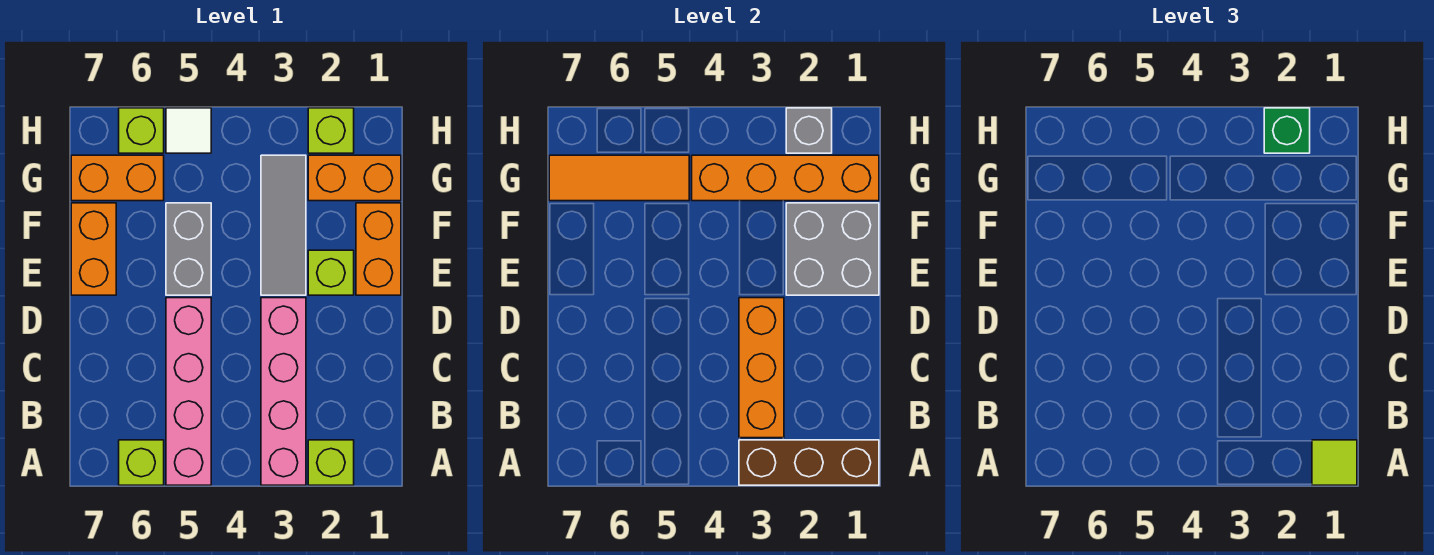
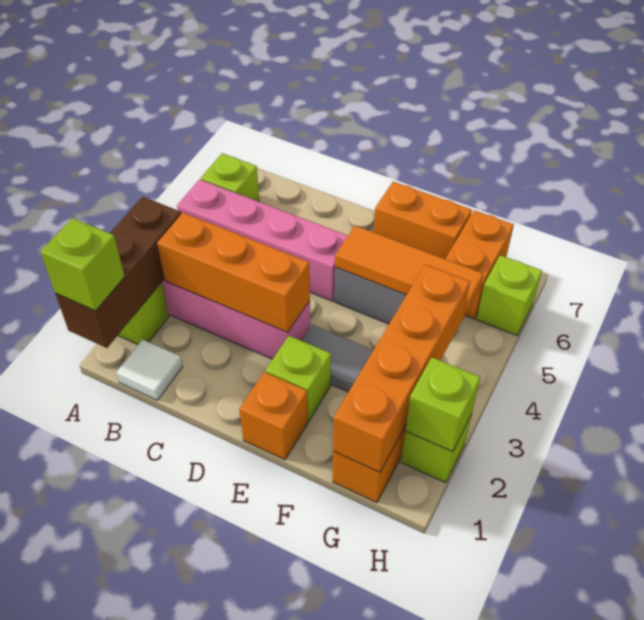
lime 1x1 tile [1312,440,1357,485] -> lime 1x1 brick [41,218,125,311]
orange 1x2 brick [356,203,401,295] -> orange 1x1 brick [239,372,308,460]
grey 2x2 brick [786,203,879,295] -> none
orange 1x3 tile [549,155,689,201] -> orange 1x3 tile turned to [335,226,483,317]
grey 1x1 brick [786,108,832,153] -> lime 1x1 brick [405,357,480,452]
green 1x1 brick [1264,108,1310,153] -> none
white 1x1 tile [166,108,211,153] -> white 1x1 tile moved to [116,339,183,400]

